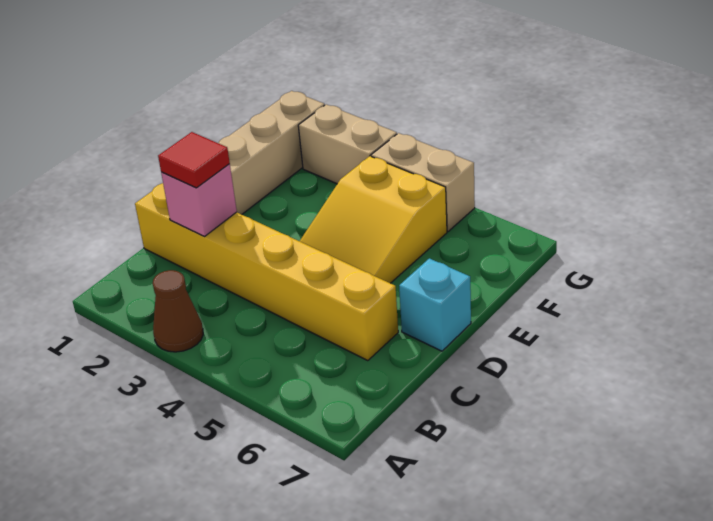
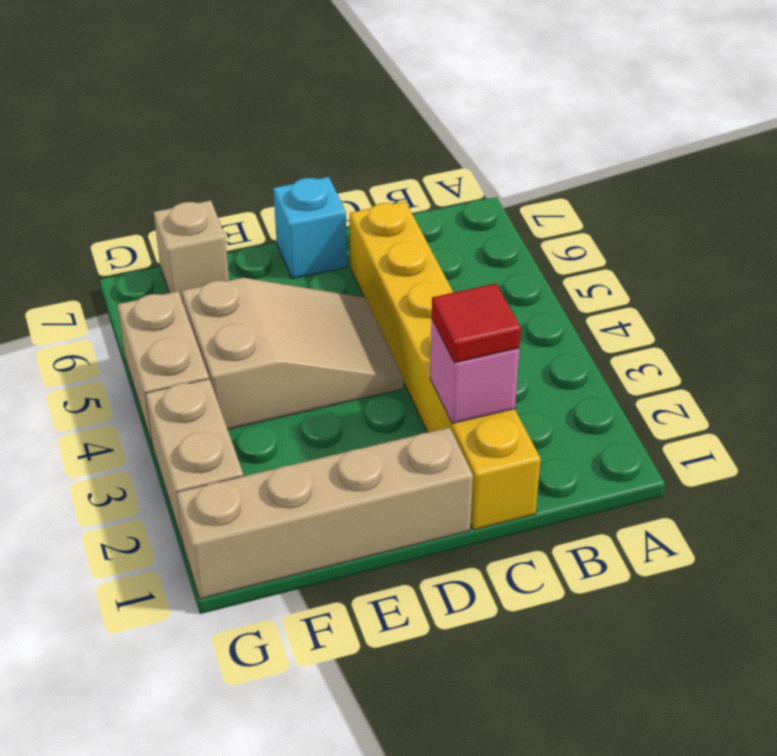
brown 1x1 cone [153,270,203,352] -> none
yellow 2x3 slope [300,156,447,283] -> tan 2x3 slope [182,278,404,429]
none -> tan 1x1 brick [154,200,229,302]

